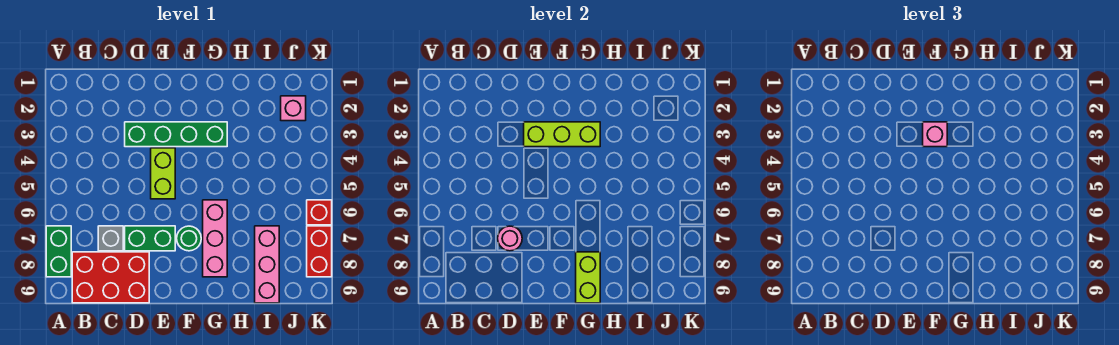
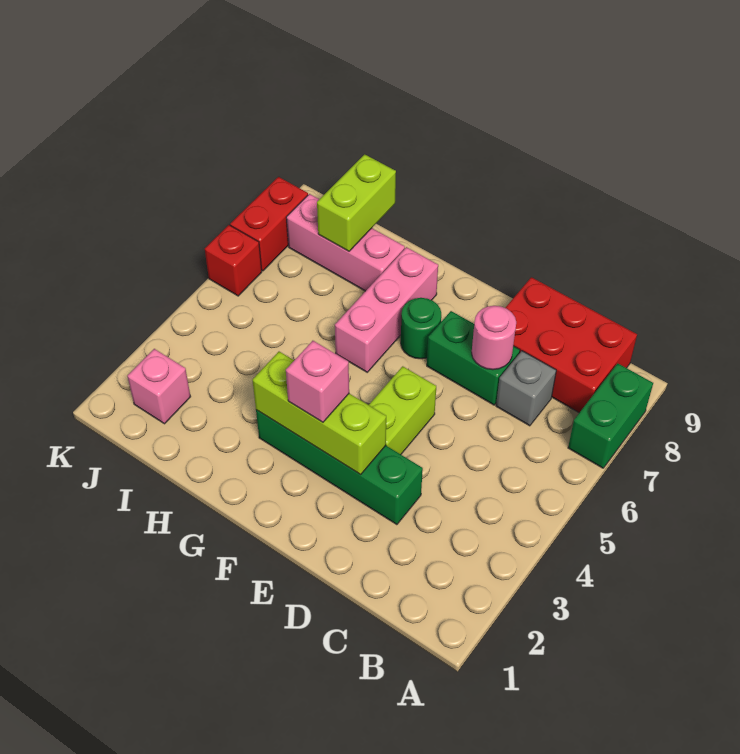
lime 1x2 brick [576,252,600,303] -> lime 1x2 brick moved to [317,154,396,251]
pink 1x3 brick [255,226,279,303] -> pink 1x3 brick turned to [286,194,405,291]

